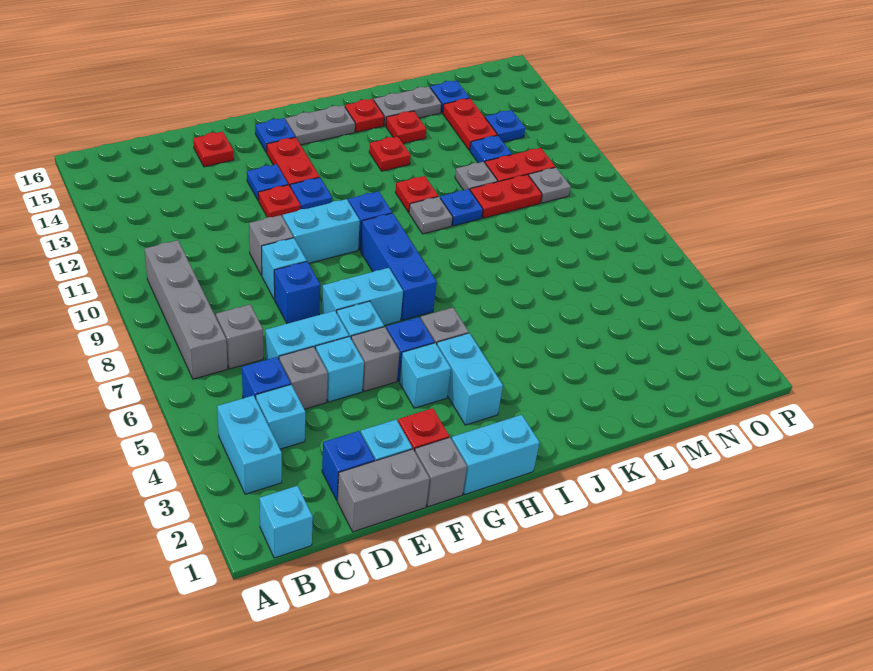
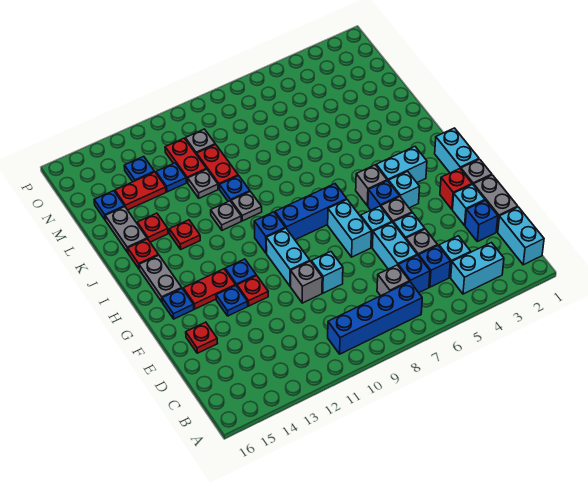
cyan 1x1 brick [259,486,313,558] -> cyan 1x2 brick [498,207,544,265]
grey 1x4 brick [144,240,228,379] -> blue 1x4 brick [328,282,422,354]
blue 1x1 brick [274,262,320,324] -> blue 1x1 brick moved to [398,255,430,293]
red 1x1 plate [395,176,438,212] -> grey 1x1 plate [211,201,241,230]

